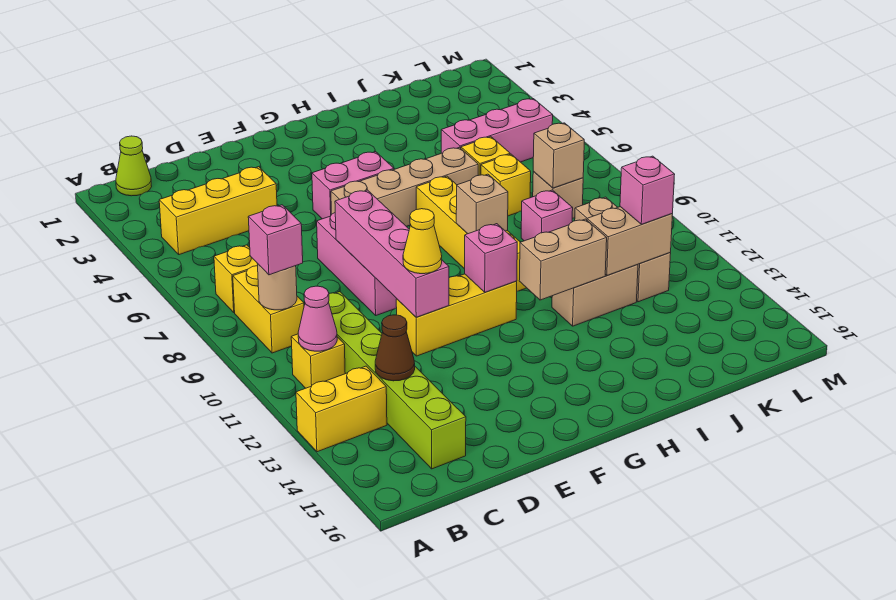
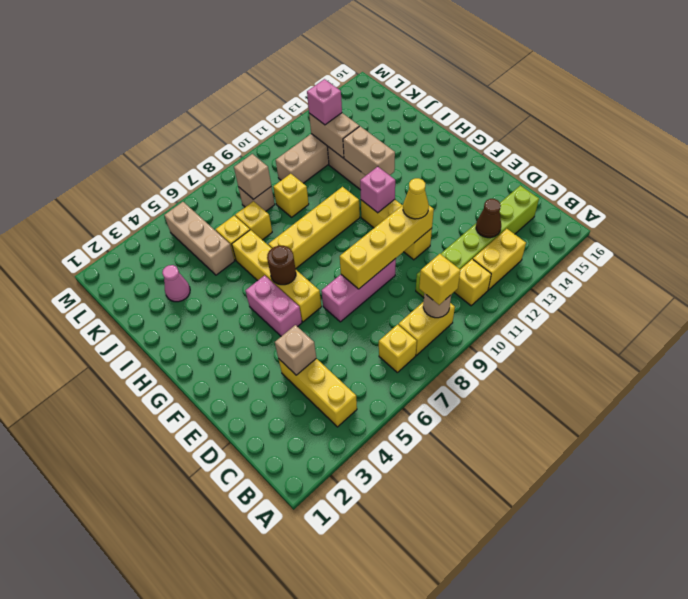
yellow 1x2 brick [296,366,387,452] -> yellow 1x2 brick turned to [473,229,526,290]
lime 1x1 cone [116,136,152,196] -> none
pink 1x1 brick [248,205,303,275] -> yellow 1x1 brick [419,254,461,305]
pink 1x1 cone [298,286,337,351] -> pink 1x1 cone moved to [162,265,190,302]
pink 1x4 brick [335,190,449,317] -> yellow 1x4 brick [340,205,434,289]
tan 1x4 brick [331,147,478,226] -> yellow 1x4 brick [232,230,321,322]
none -> brown 1x1 round brick [267,246,296,285]
tan 1x1 brick [456,174,508,234] -> tan 1x1 brick moved to [275,325,316,375]
pink 1x3 brick [441,99,553,162] -> tan 1x3 brick [164,202,234,275]
pink 1x1 brick [521,190,573,241] -> yellow 1x1 brick [273,174,309,217]

